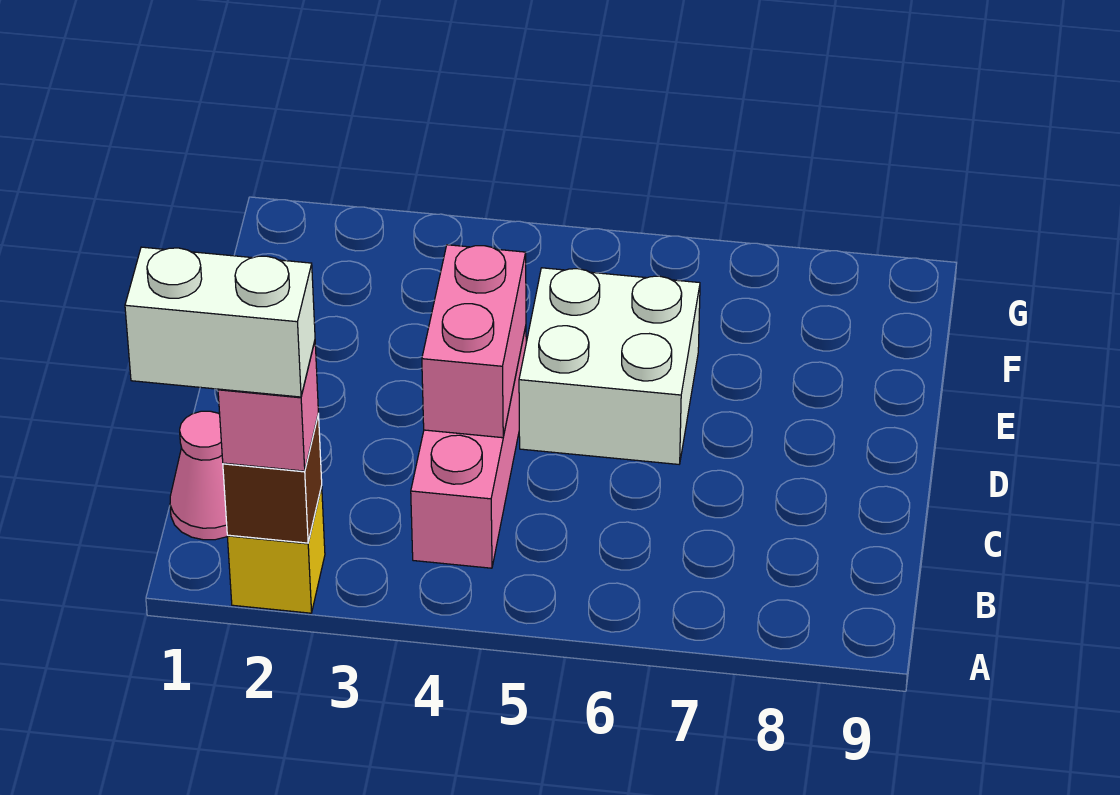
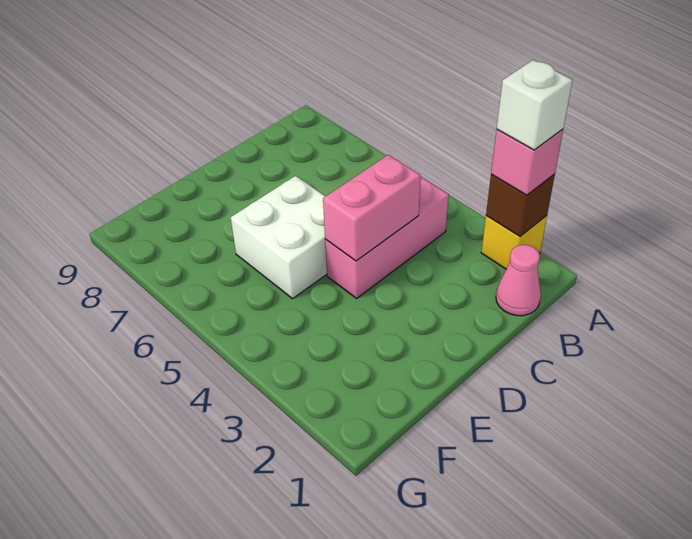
white 1x2 brick [125,247,315,397] -> white 1x1 brick [497,60,573,150]

